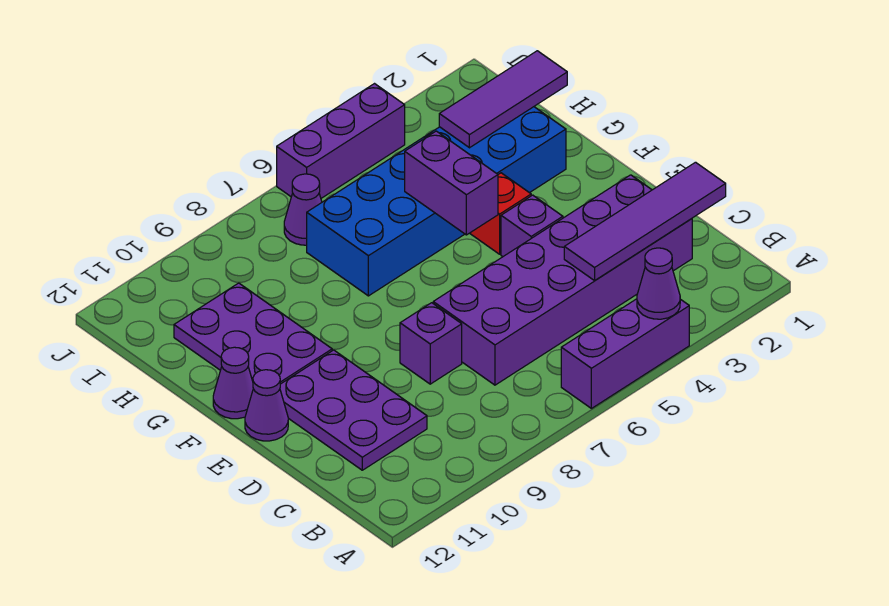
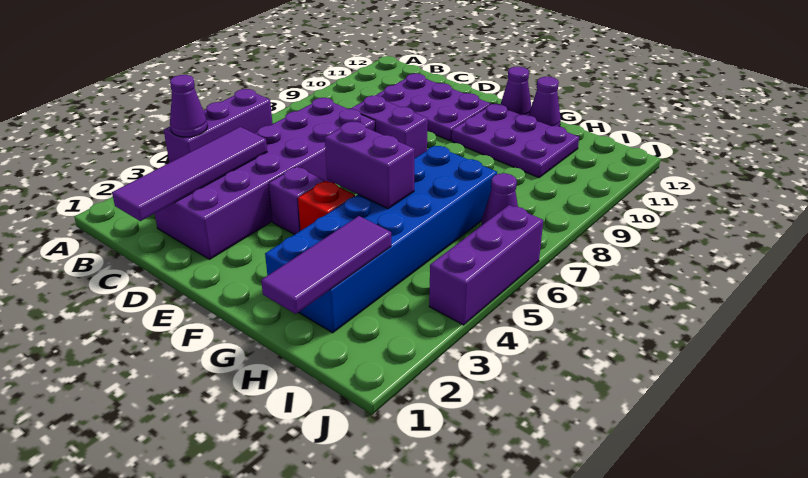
purple 1x1 brick [400,303,462,384] -> purple 1x2 brick [350,96,428,159]
purple 1x1 cone [245,370,288,441] -> purple 1x1 cone moved to [529,77,561,126]

